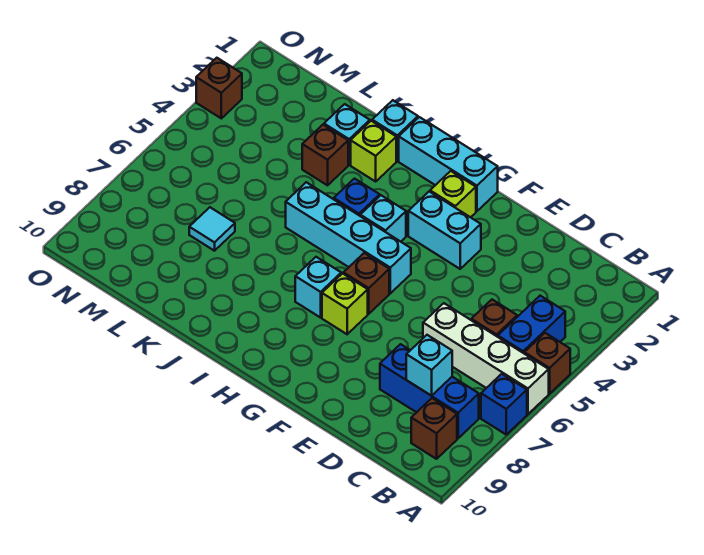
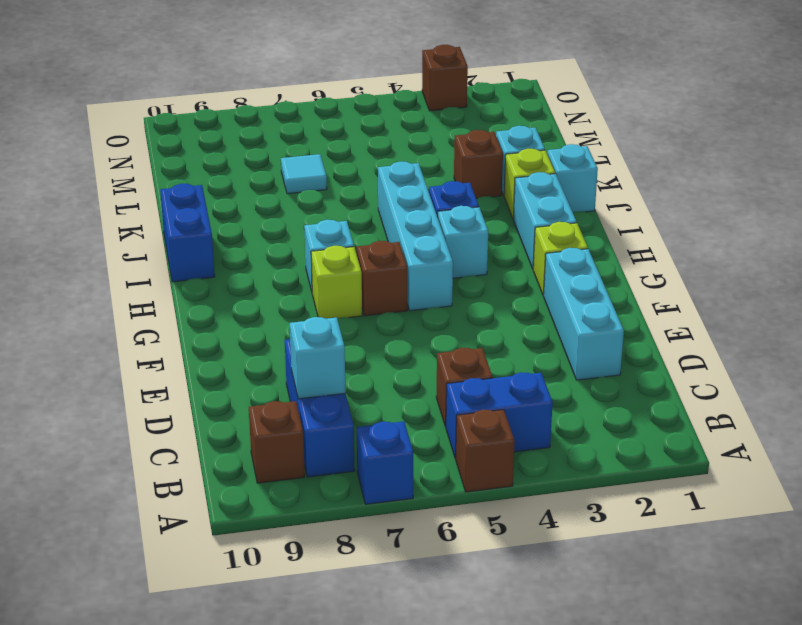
white 1x4 brick [423,303,549,414] -> none
cyan 1x2 brick [408,192,481,269] -> cyan 1x2 brick moved to [514,172,577,269]
cyan 1x3 brick [399,117,498,211] -> cyan 1x3 brick moved to [544,248,624,380]
none -> blue 1x2 brick [160,184,215,282]

